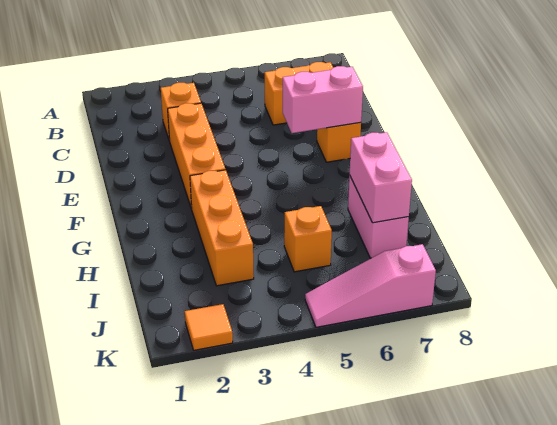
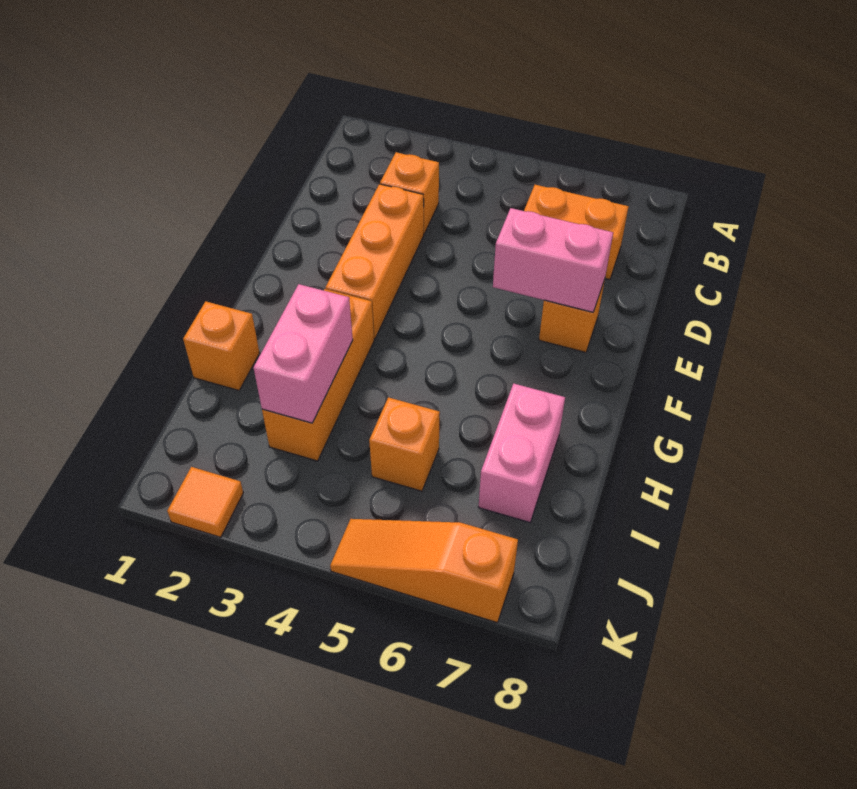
none -> orange 1x1 brick [183,301,260,391]
pink 1x2 brick [350,132,412,223] -> pink 1x2 brick moved to [254,284,353,423]
pink 1x3 slope [305,244,436,327] -> orange 1x3 slope [330,519,518,623]

